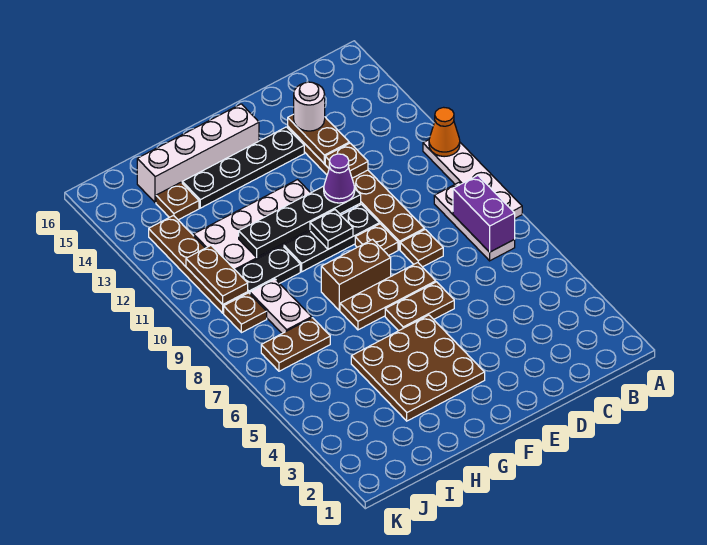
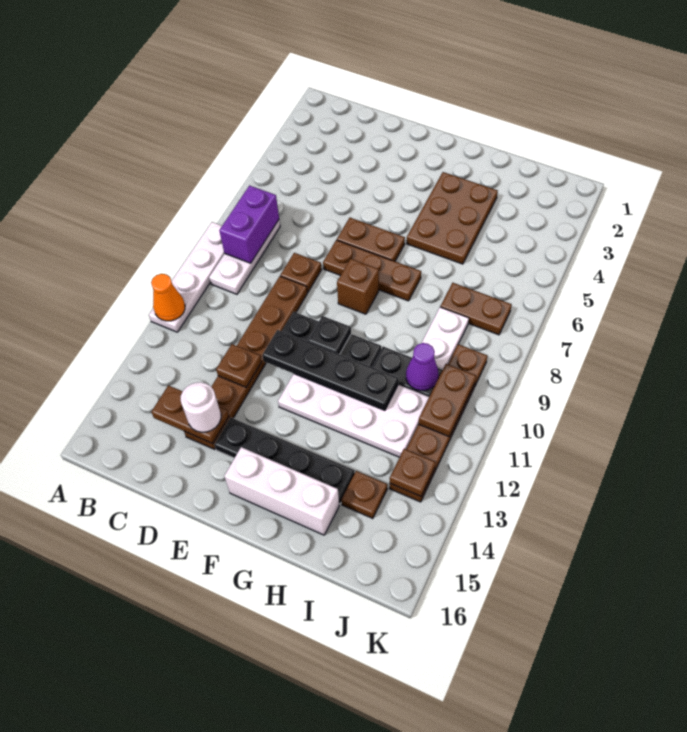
brown 1x2 plate [288,114,349,163] -> brown 1x2 plate turned to [151,385,229,443]
brown 1x1 plate [355,224,398,256] -> brown 1x1 plate moved to [390,449,436,496]
purple 1x1 cone [324,154,355,203] -> purple 1x1 cone moved to [406,343,439,391]
brown 3x3 plate [351,315,485,421] -> brown 2x3 plate [407,172,498,264]
brown 1x2 brick [321,239,391,310] -> brown 1x1 brick [337,259,379,314]
white 1x4 brick [137,104,259,203] -> white 1x3 brick [224,447,339,535]

